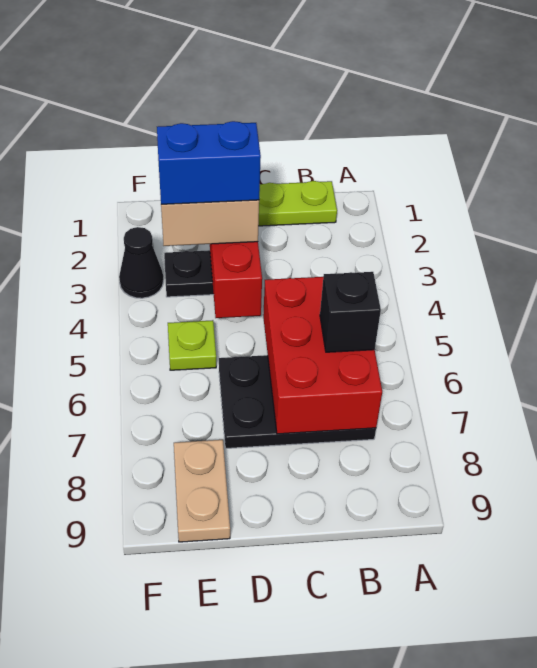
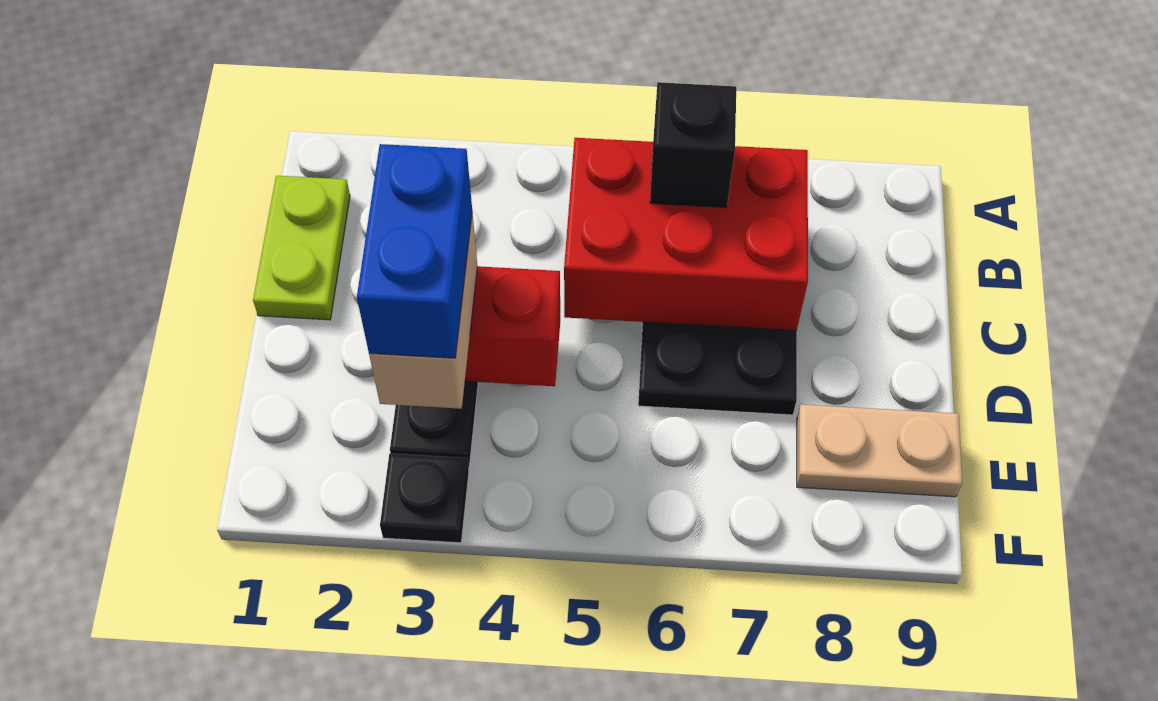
lime 1x1 plate [168,320,216,370] -> none
black 1x1 cone [119,227,163,298] -> black 1x1 plate [380,453,469,543]

